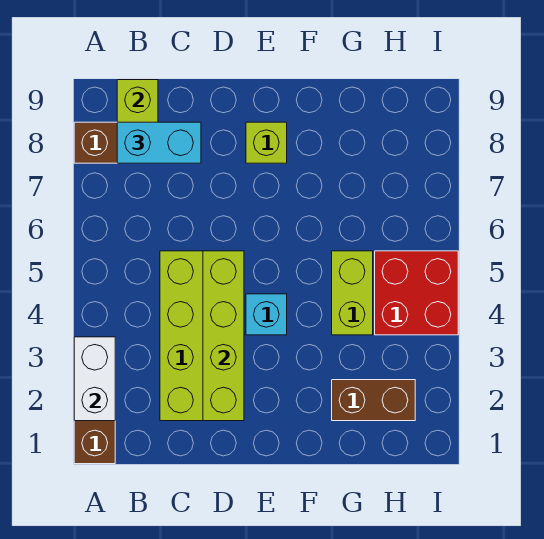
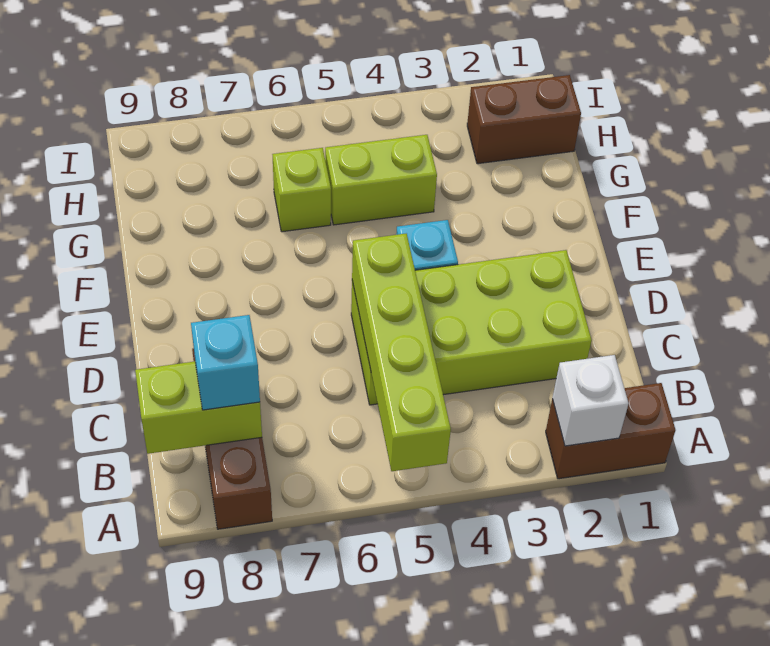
white 1x2 brick [74,337,115,421] -> white 1x1 brick [552,355,629,446]
cyan 1x2 brick [117,122,201,163] -> cyan 1x1 brick [191,315,260,410]
lime 1x4 brick [203,251,244,421] -> lime 1x4 brick turned to [352,234,451,471]
lime 1x1 brick [246,122,287,163] -> lime 1x1 brick moved to [272,148,331,232]
brown 1x2 brick [332,380,415,421] -> brown 1x2 brick turned to [467,75,581,164]
red 2x2 brick [375,251,458,335] -> none

